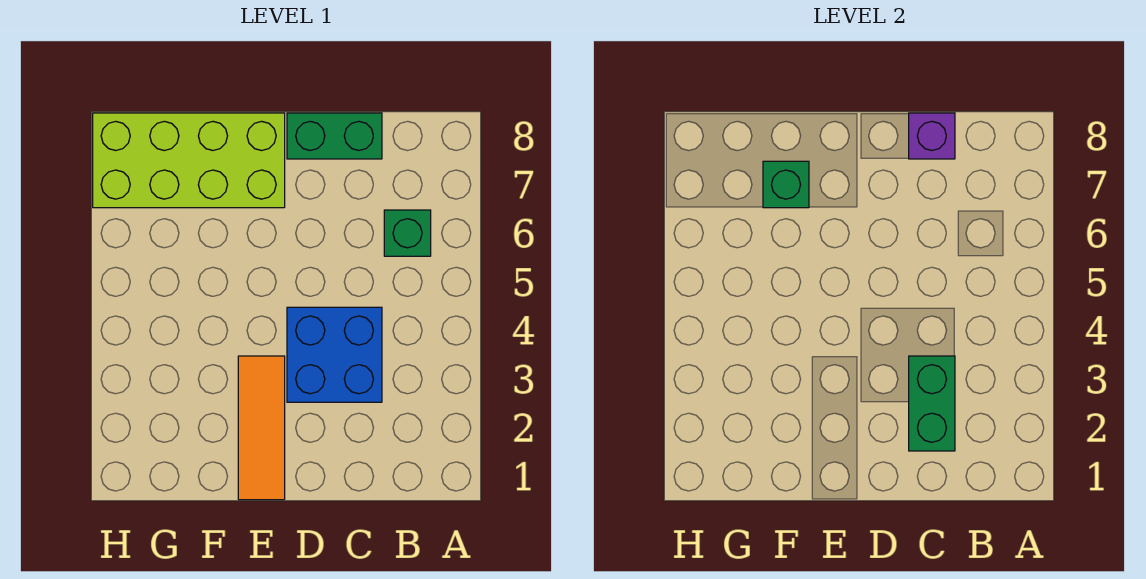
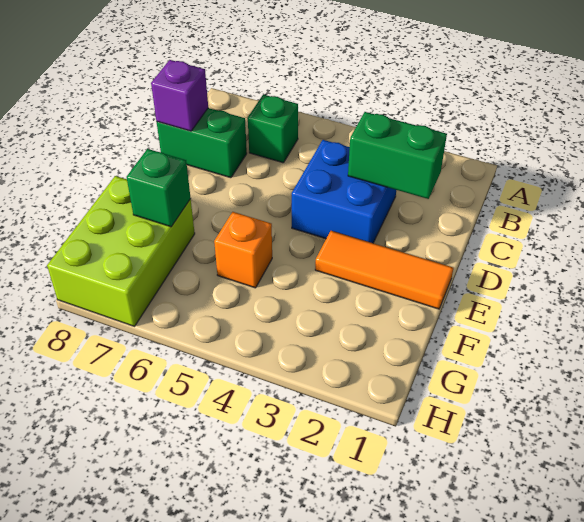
green 1x2 brick [287,113,382,159] -> green 1x2 brick turned to [157,108,247,178]
lime 2x4 brick [93,113,285,208] -> lime 2x3 brick [47,176,195,326]
none -> orange 1x1 brick [214,212,272,288]

